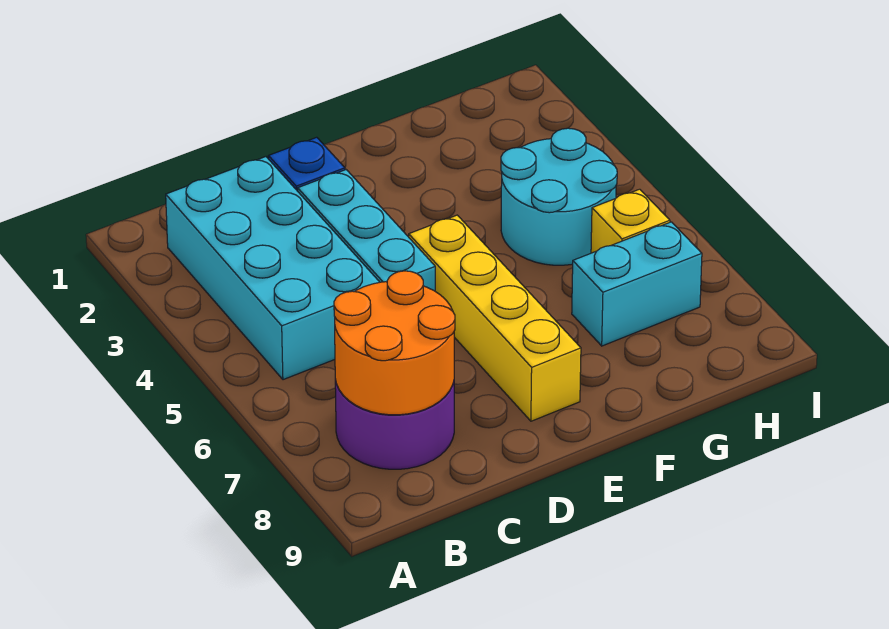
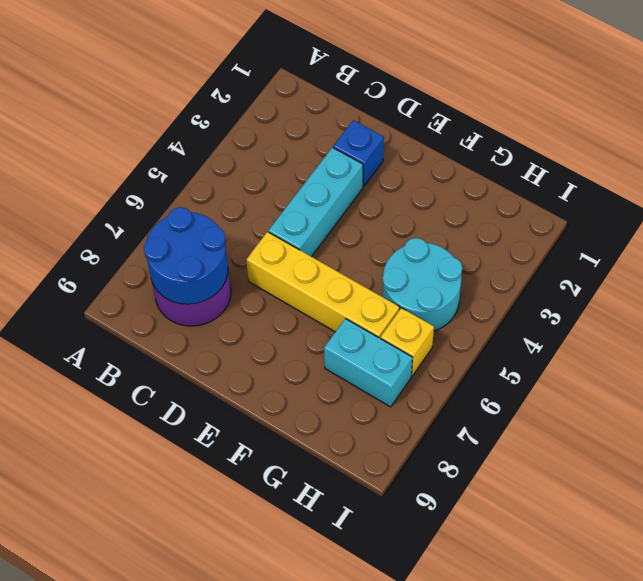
cyan 2x4 brick [166,157,380,380] -> none
orange 2x2 round brick [334,271,455,415] -> blue 2x2 round brick [144,207,228,304]
yellow 1x4 brick [409,215,581,421] -> yellow 1x4 brick turned to [246,232,400,339]

